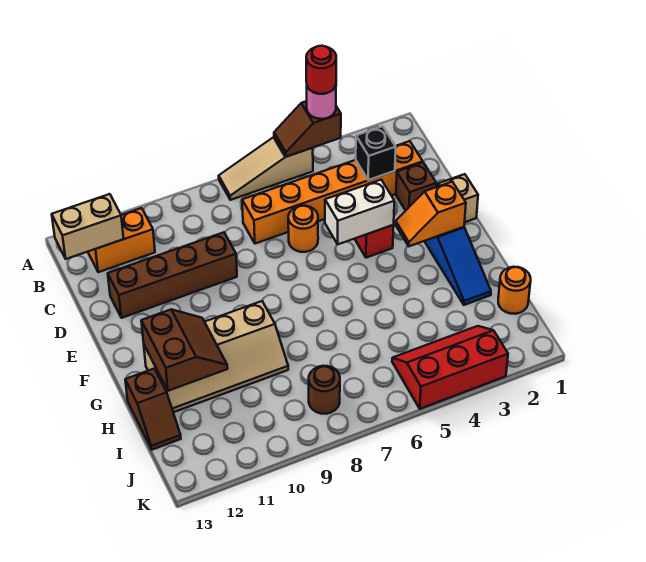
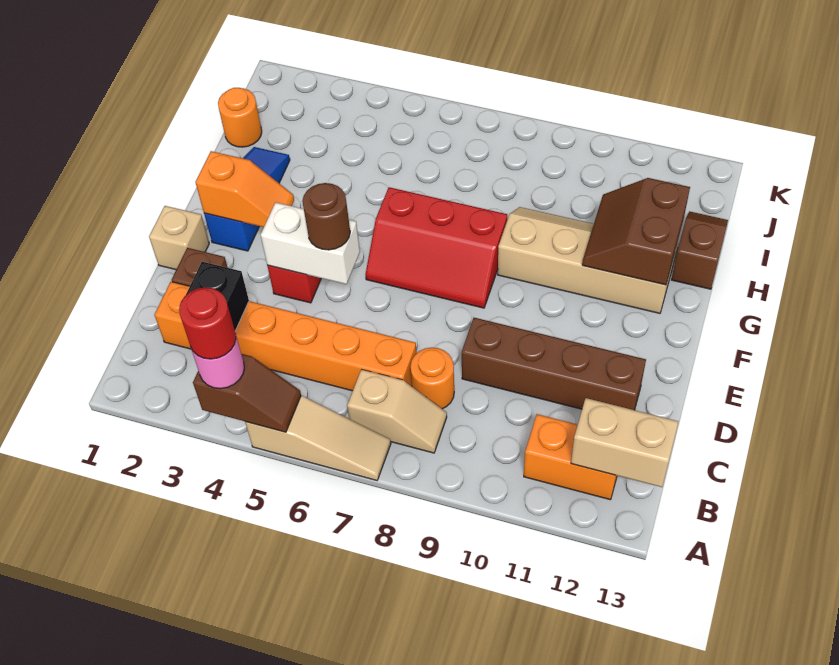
none -> tan 1x2 slope [347,369,447,453]
orange 1x1 round brick [288,206,318,252] -> orange 1x1 round brick moved to [410,348,454,409]
red 2x3 slope [392,326,508,409] -> red 2x3 slope moved to [365,187,507,308]
brown 1x1 round brick [309,366,340,414] -> brown 1x1 round brick moved to [302,183,350,250]

